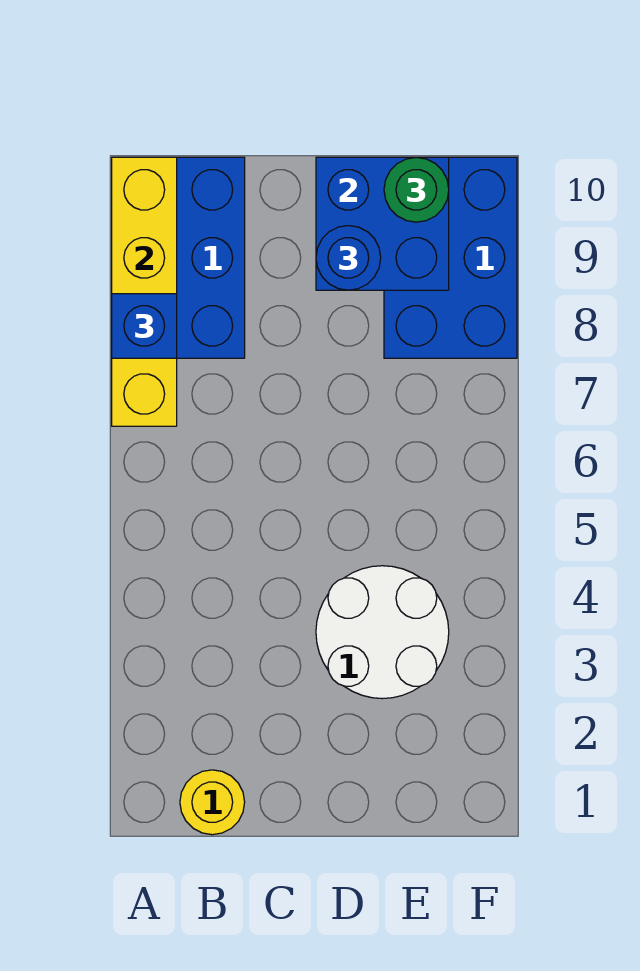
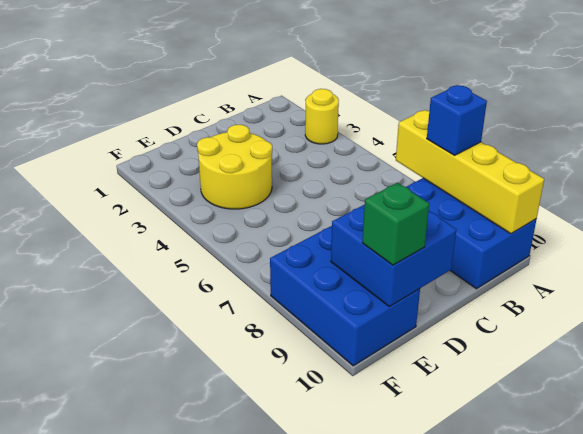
yellow 1x1 round brick [180,770,245,835] -> yellow 1x1 round brick moved to [305,89,339,144]
white 2x2 round brick [316,566,449,699] -> yellow 2x2 round brick [197,125,272,209]
blue 1x1 round brick [316,226,381,290] -> none
green 1x1 round brick [384,157,449,222] -> green 1x1 brick [362,183,429,265]

